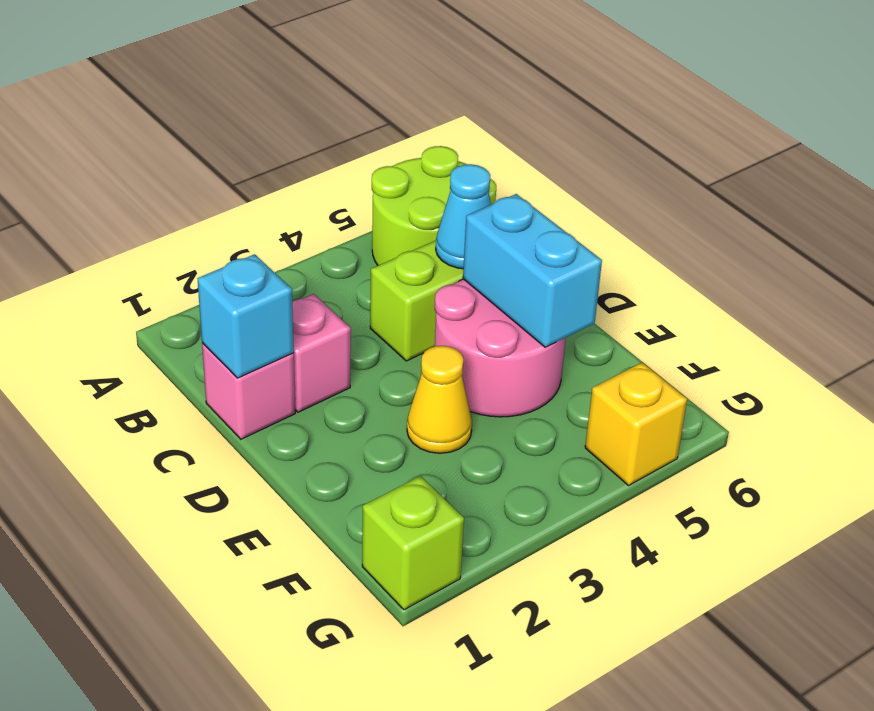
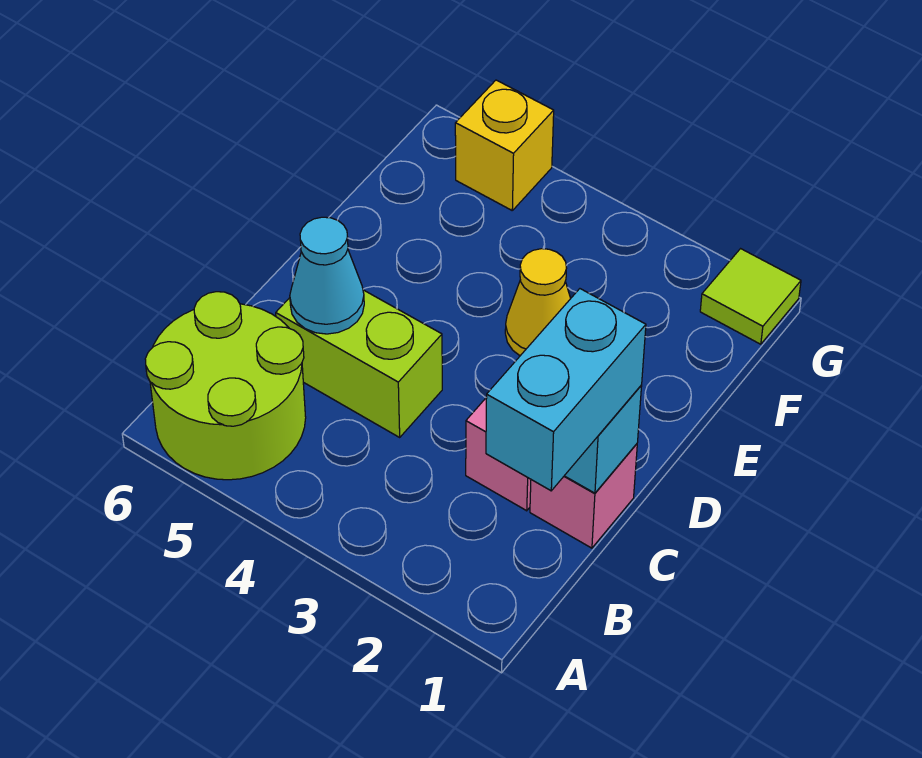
pink 2x2 round brick [435,279,566,417] -> none
cyan 1x2 brick [463,194,602,347] -> cyan 1x2 brick moved to [486,289,646,491]
lime 1x1 brick [362,476,464,610] -> lime 1x1 tile [700,249,801,344]

